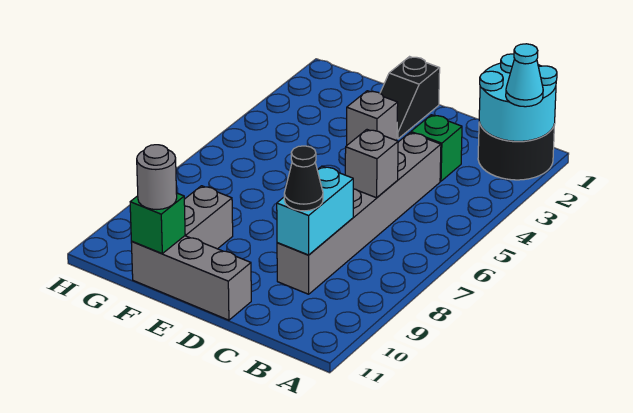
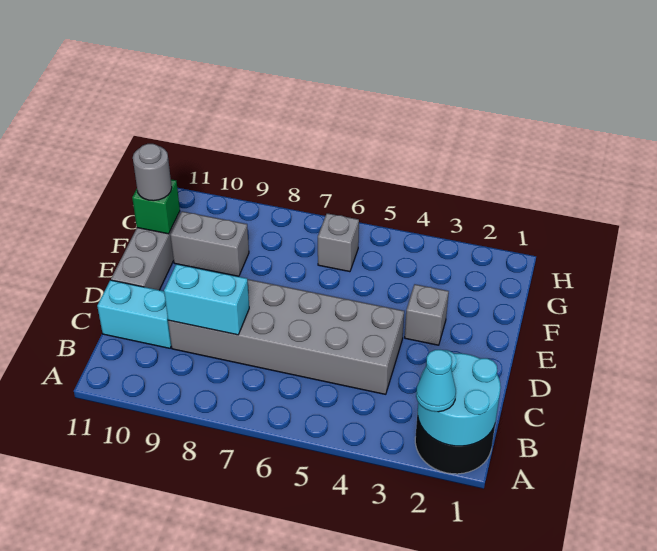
green 1x1 brick [411,115,462,181] -> none
grey 1x6 brick [277,133,441,294] -> grey 2x6 brick [168,279,404,394]
grey 1x1 brick [345,130,398,198] -> grey 1x1 brick moved to [318,213,359,272]
black 1x1 cone [284,146,323,211] -> none
none -> cyan 1x2 brick [97,280,171,348]
black 1x2 slope [380,57,440,139] -> none

